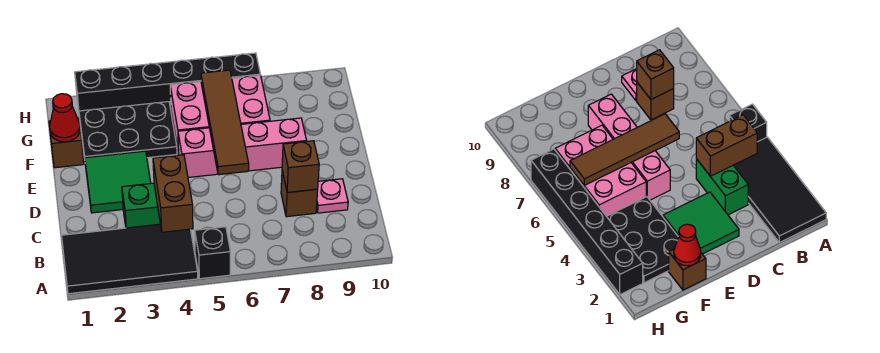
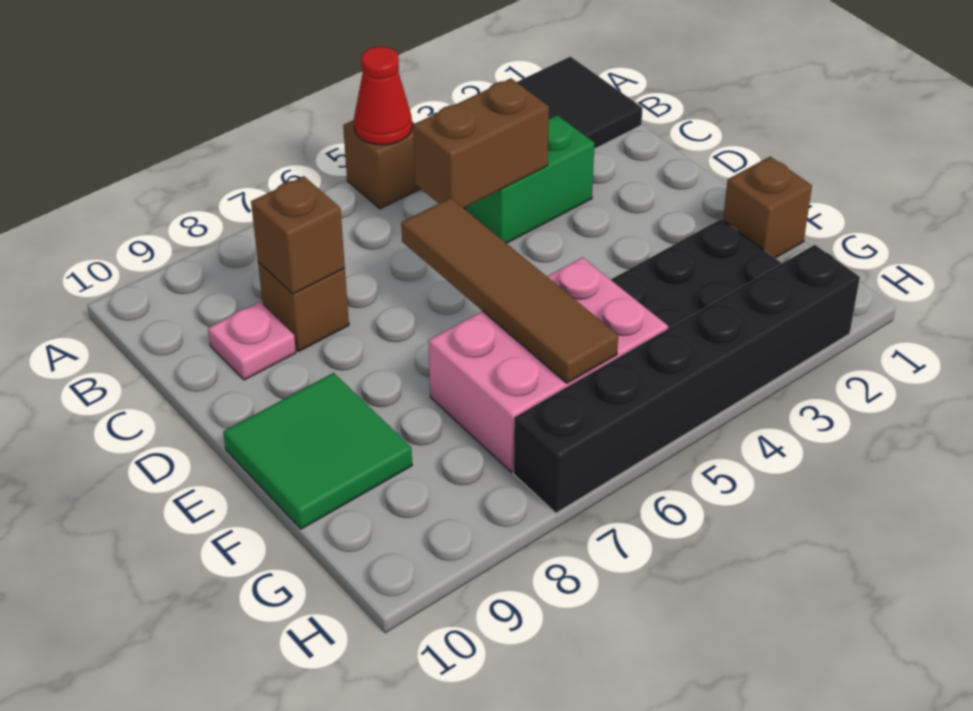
black 1x1 brick [195,227,230,279] -> brown 1x1 brick [343,120,421,209]
brown 1x2 brick [153,155,193,232] -> brown 1x2 brick turned to [413,78,549,208]
green 2x2 tile [85,151,151,213] -> green 2x2 tile moved to [223,373,412,529]
pink 1x4 brick [178,118,307,178] -> none
red 1x1 cone [50,94,80,142] -> red 1x1 cone moved to [354,46,412,145]

